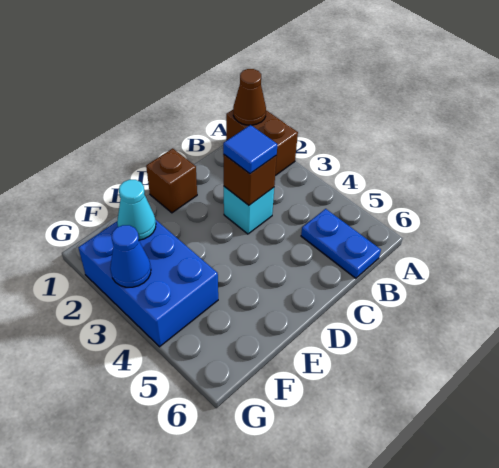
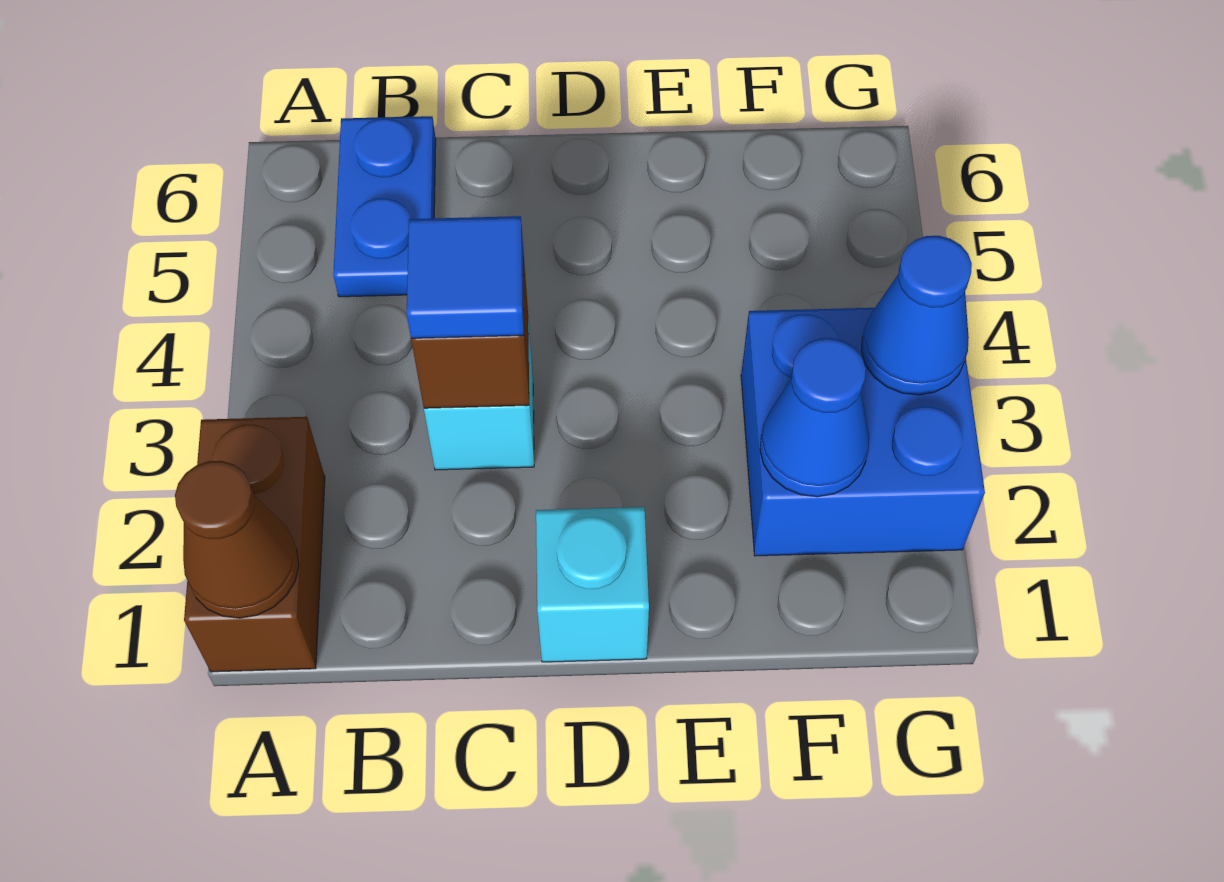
brown 1x1 brick [146,148,197,213] -> cyan 1x1 brick [536,507,649,662]
blue 2x3 brick [78,219,218,347] -> blue 2x2 brick [741,308,985,556]
cyan 1x1 cone [117,180,156,240] -> blue 1x1 cone [760,338,869,497]

